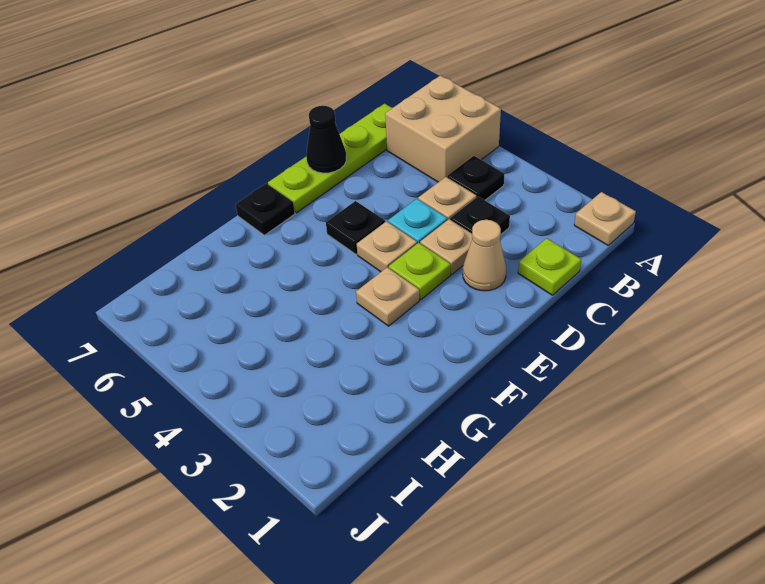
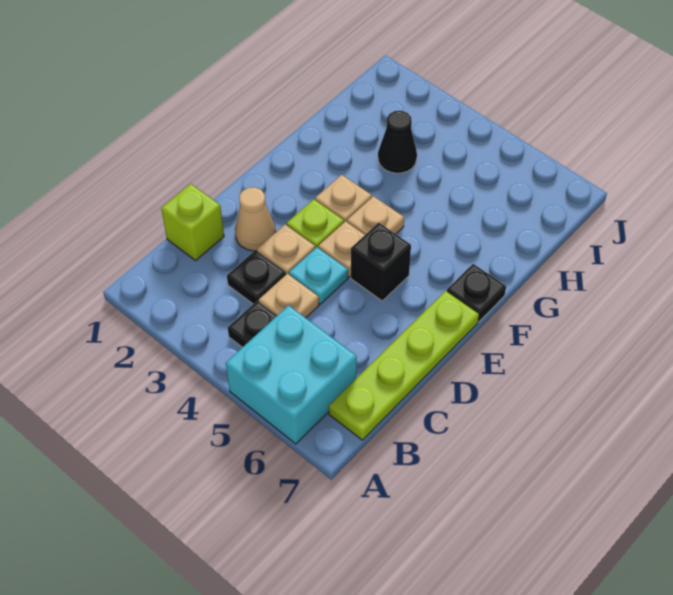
tan 1x1 plate [574,192,636,245] -> tan 1x1 plate moved to [347,196,404,235]
tan 2x2 brick [385,76,501,182] -> cyan 2x2 brick [226,305,357,444]
lime 1x1 plate [518,238,581,295] -> lime 1x1 brick [161,184,224,260]
black 1x1 cone [306,106,346,173] -> black 1x1 cone moved to [378,111,417,173]
black 1x1 plate [326,201,385,254] -> black 1x1 brick [351,223,411,301]

